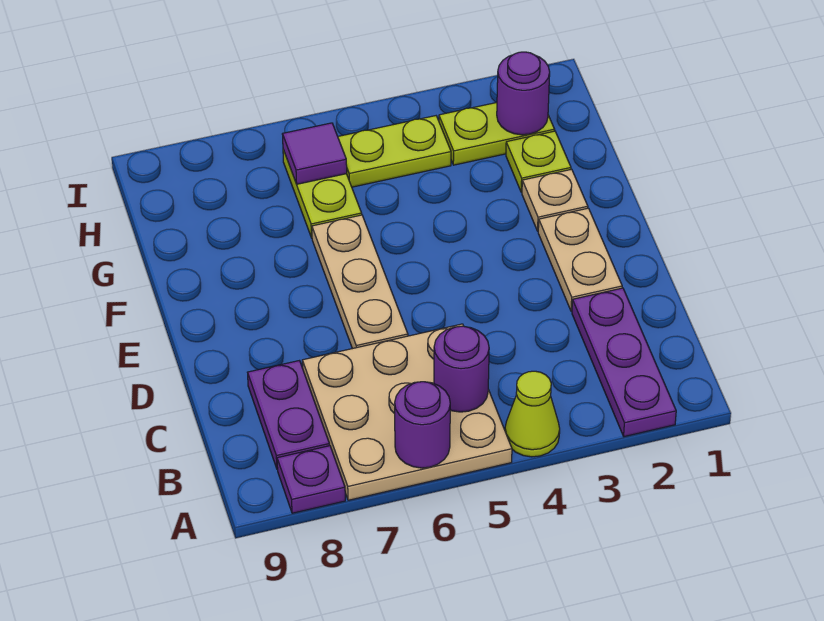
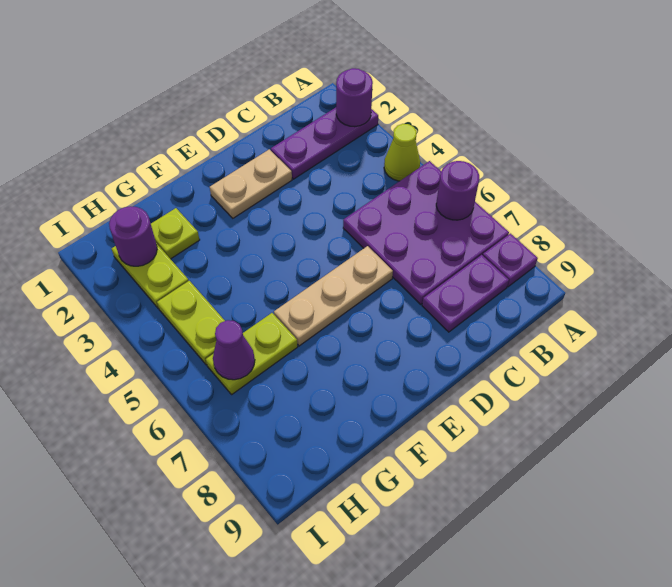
tan 3x3 plate [302,324,512,500] -> purple 3x3 plate [343,161,509,304]
purple 1x1 round brick [434,326,489,412] -> purple 1x1 round brick moved to [336,68,373,127]
tan 1x1 plate [522,169,588,231] -> none
purple 1x1 tile [282,123,347,184] -> purple 1x1 cone [213,320,255,380]

